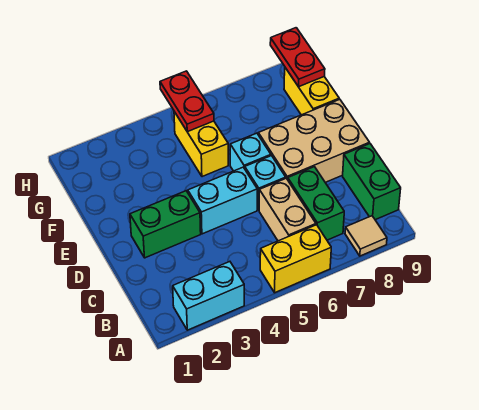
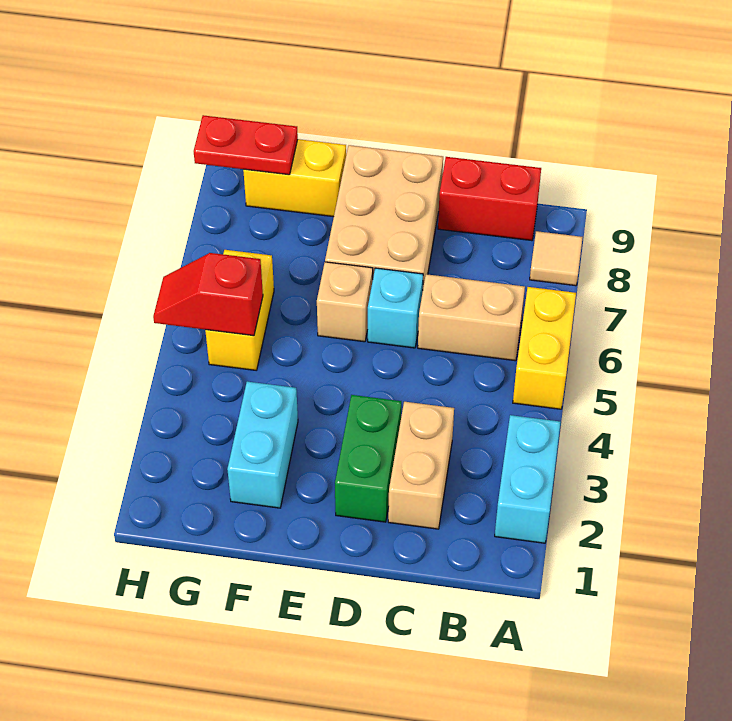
green 1x2 brick [288,167,344,240] -> none
green 1x2 brick [343,144,401,220] -> red 1x2 brick [438,157,541,241]
none -> tan 1x2 brick [388,402,454,529]
cyan 1x2 brick [188,167,257,234] -> cyan 1x2 brick moved to [227,381,298,508]
cyan 1x1 brick [230,133,271,171] -> tan 1x1 brick [317,262,373,342]
yellow 1x2 brick [174,112,228,177] -> yellow 1x2 brick turned to [205,250,274,370]
red 1x2 plate [160,71,214,132] -> red 1x2 slope [153,253,263,336]

